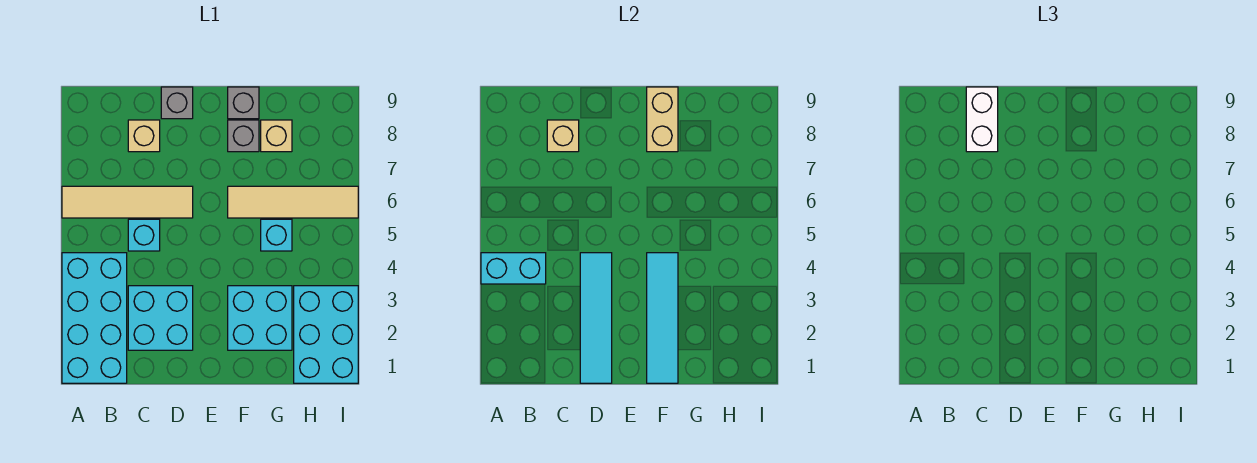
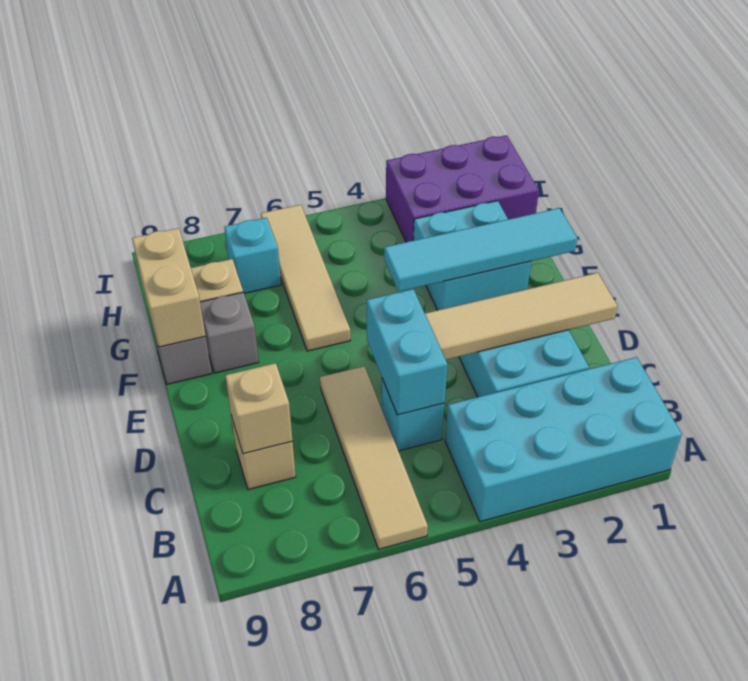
cyan 1x2 brick [481,253,546,284] -> cyan 1x2 brick moved to [367,289,447,415]
white 1x2 brick [966,87,998,152] -> none
cyan 1x4 tile [580,253,612,383] -> tan 1x4 tile [425,273,617,360]
grey 1x1 brick [161,87,193,119] -> none
tan 1x2 brick [647,87,678,152] -> tan 1x2 brick turned to [132,228,206,347]
cyan 1x1 brick [261,219,292,251] -> cyan 1x1 brick moved to [224,218,281,293]
cyan 2x3 brick [294,286,358,383] -> purple 2x3 brick [386,135,539,242]

